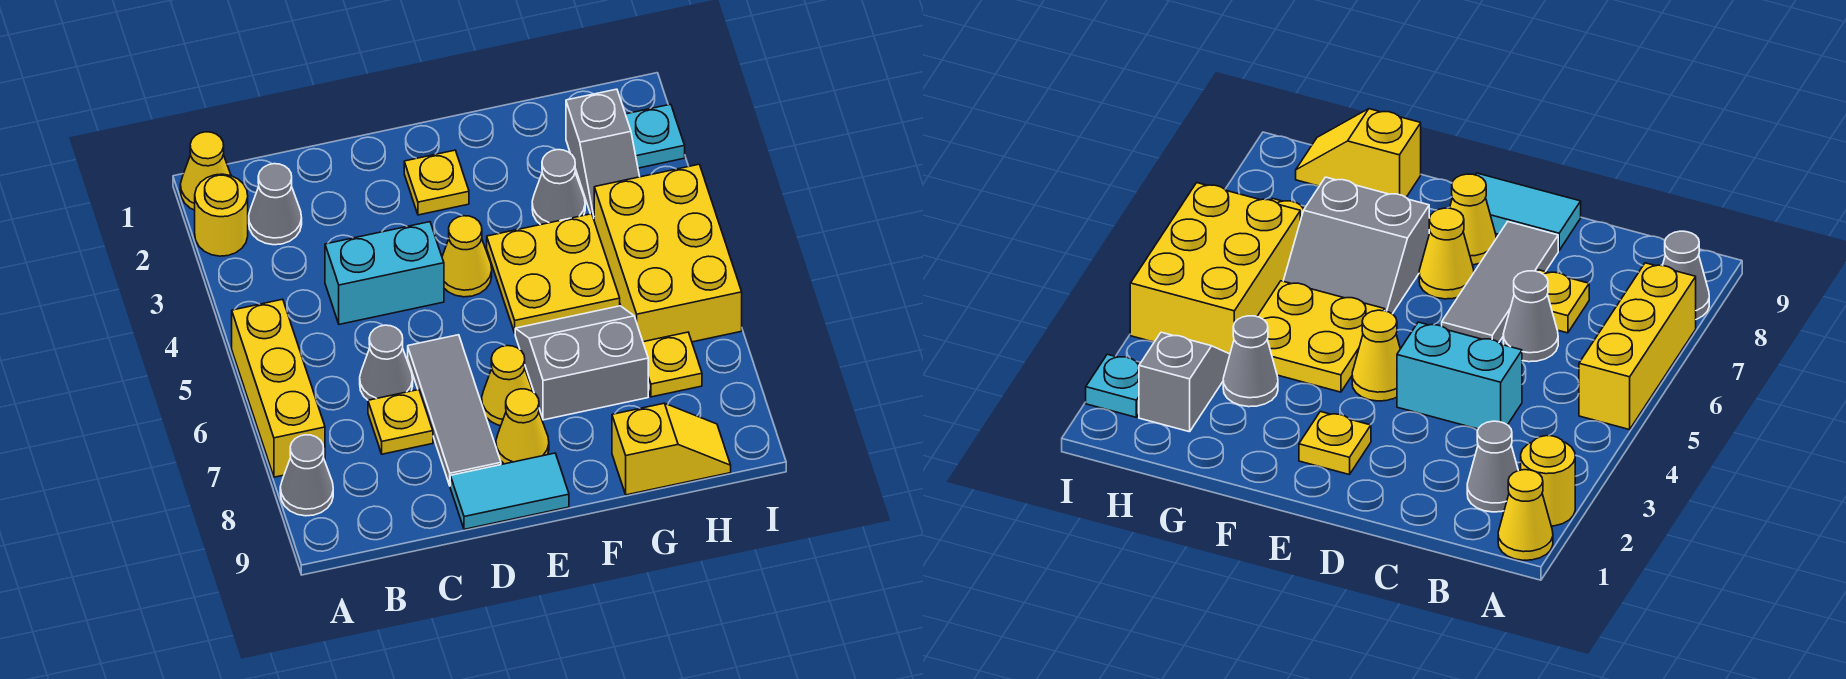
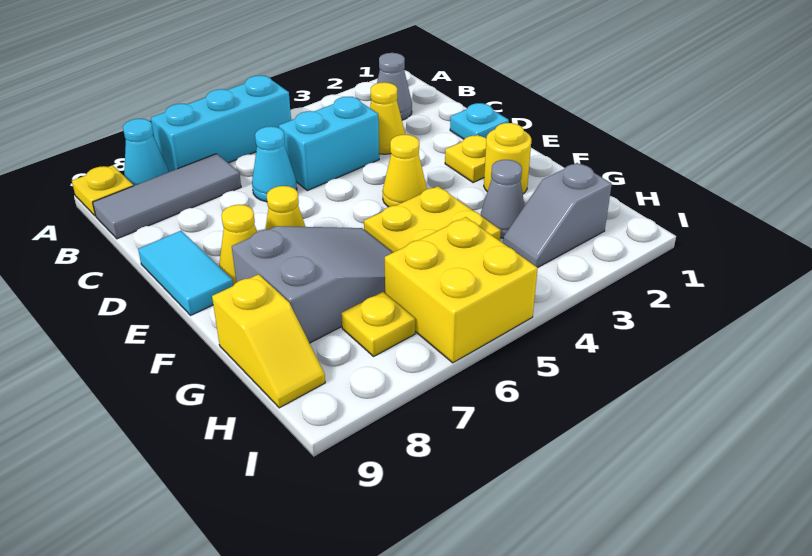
yellow 1x1 cone [180,132,231,210] -> yellow 1x1 cone moved to [370,82,405,154]
yellow 1x1 round brick [195,174,248,256] -> yellow 1x1 round brick moved to [484,123,531,194]
yellow 1x3 brick [232,299,325,477] -> cyan 1x3 brick [151,75,291,172]
grey 1x1 cone [280,435,333,516] -> cyan 1x1 cone [123,119,168,186]
cyan 1x2 brick [325,222,444,324] -> cyan 1x2 brick turned to [279,96,379,191]
grey 1x1 cone [360,325,413,400] -> cyan 1x1 cone [252,126,297,202]
yellow 1x1 plate [368,390,433,454] -> yellow 1x1 plate moved to [72,165,133,216]
grey 1x3 tile [408,335,501,485] -> grey 1x3 tile moved to [93,154,241,239]
grey 2x2 slope [515,306,648,420] -> grey 2x3 slope [232,226,393,343]
yellow 2x3 brick [594,164,742,342] -> yellow 2x2 brick [385,217,538,363]
cyan 1x1 plate [626,104,685,168] -> cyan 1x1 plate moved to [450,103,509,139]

